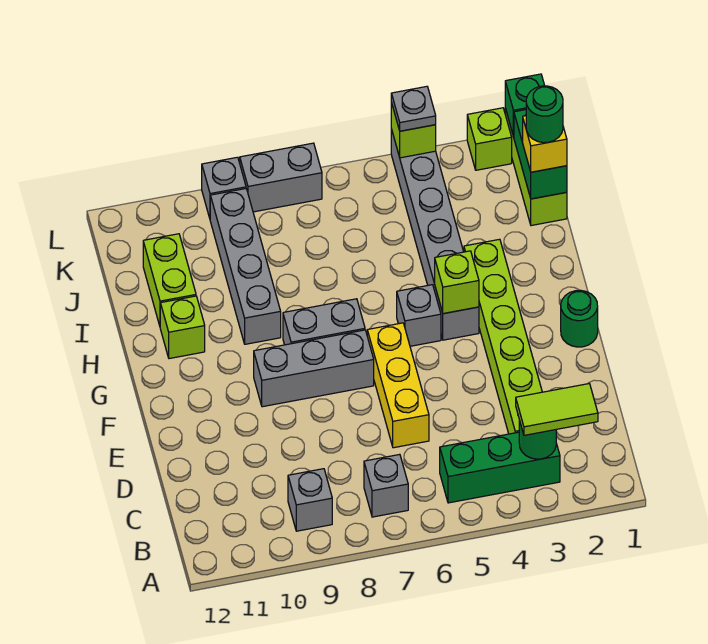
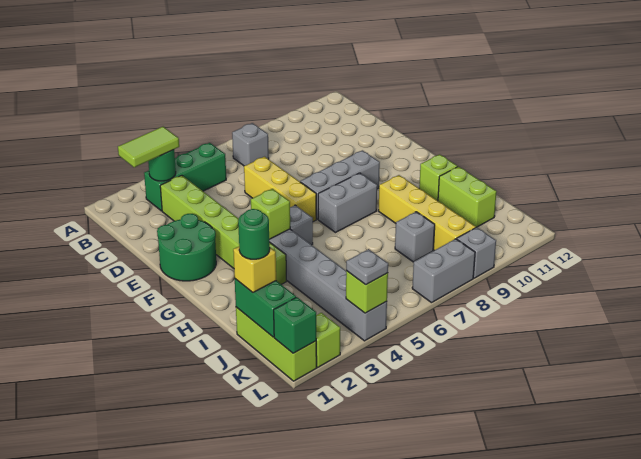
grey 1x1 brick [288,469,332,531] -> grey 1x1 brick moved to [395,212,435,262]
green 1x1 round brick [561,290,598,347] -> green 2x2 round brick [157,214,216,281]
grey 1x4 brick [210,189,281,344] -> yellow 1x4 brick [379,175,476,250]

